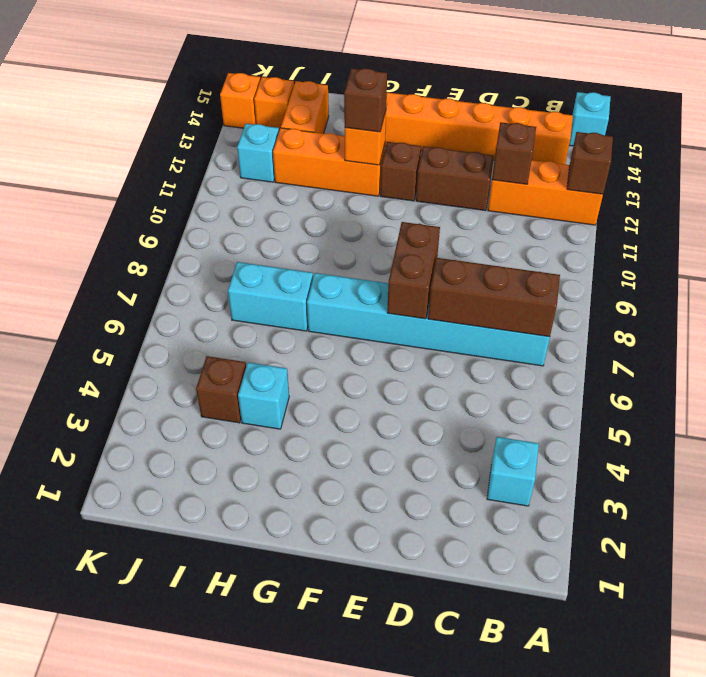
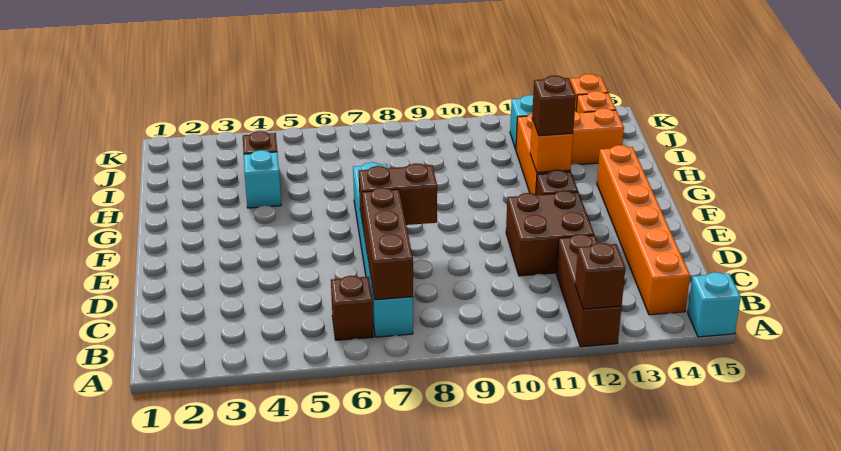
orange 1x3 brick [488,160,603,225] -> brown 1x3 brick [556,234,621,347]
cyan 1x1 brick [487,437,539,506] -> none
brown 1x1 brick [492,122,536,184] -> brown 1x1 brick moved to [331,276,373,340]
brown 1x2 brick [416,146,494,211] -> brown 2x2 brick [506,190,594,276]
cyan 1x2 brick [228,262,313,331] -> none

